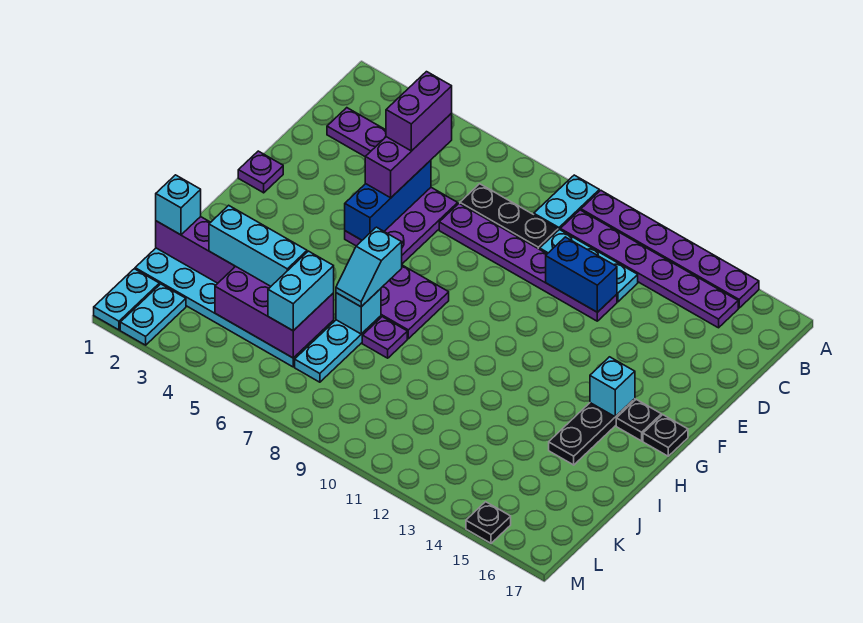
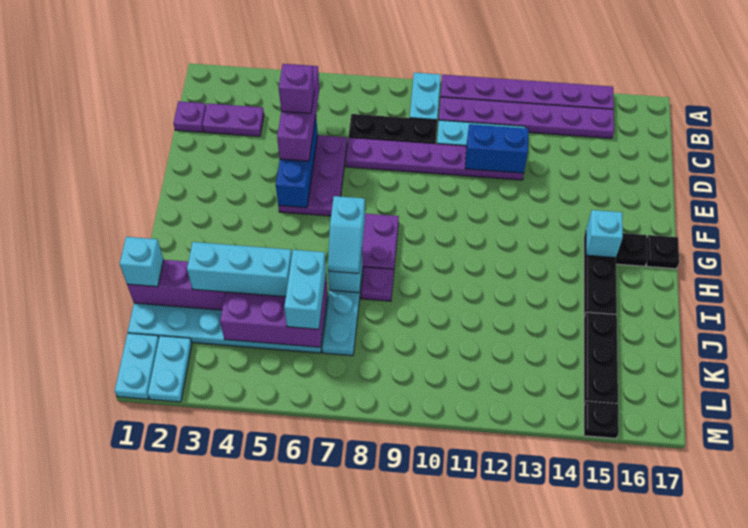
purple 1x2 brick [386,72,452,151] -> purple 1x1 brick [279,64,314,114]
purple 1x1 plate [238,151,283,193] -> purple 1x1 plate moved to [173,101,206,132]
none -> black 1x3 plate [584,312,618,405]

